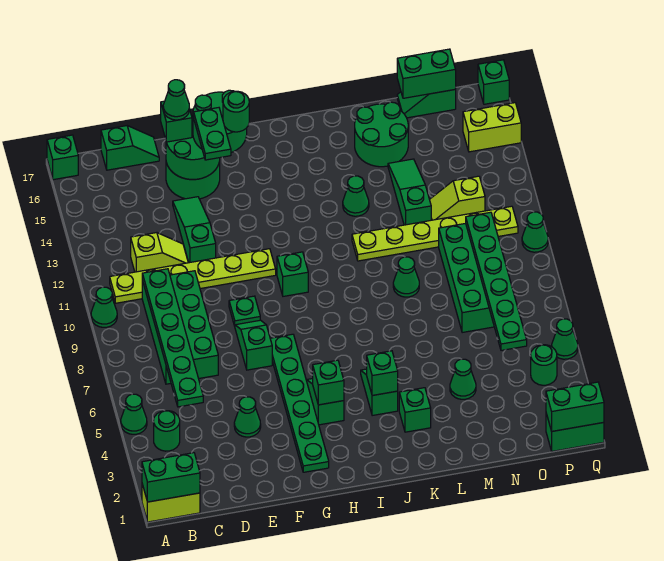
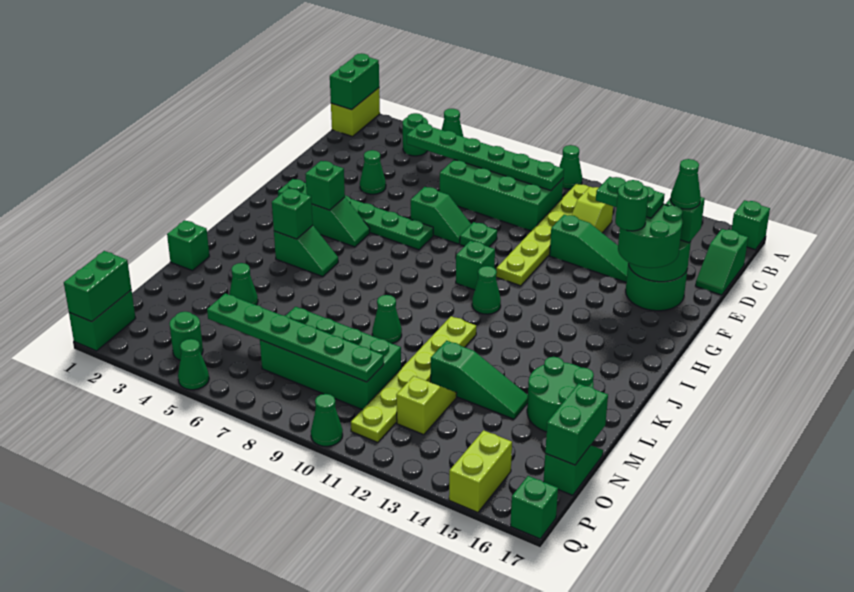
green 1x1 brick [399,388,431,432] -> green 1x1 brick moved to [167,220,209,271]
green 1x1 cone [343,176,369,216] -> green 1x1 cone moved to [472,266,501,314]

